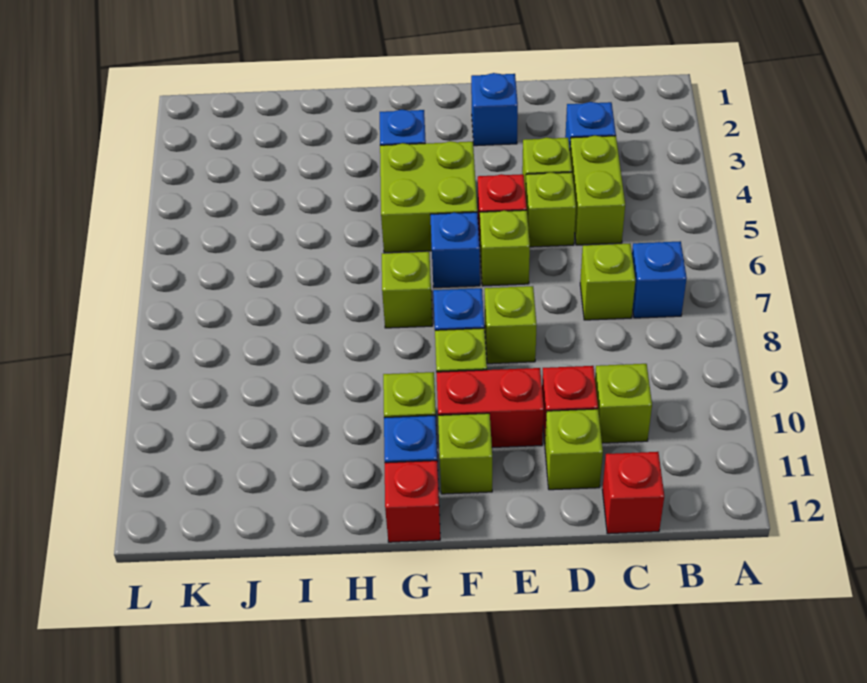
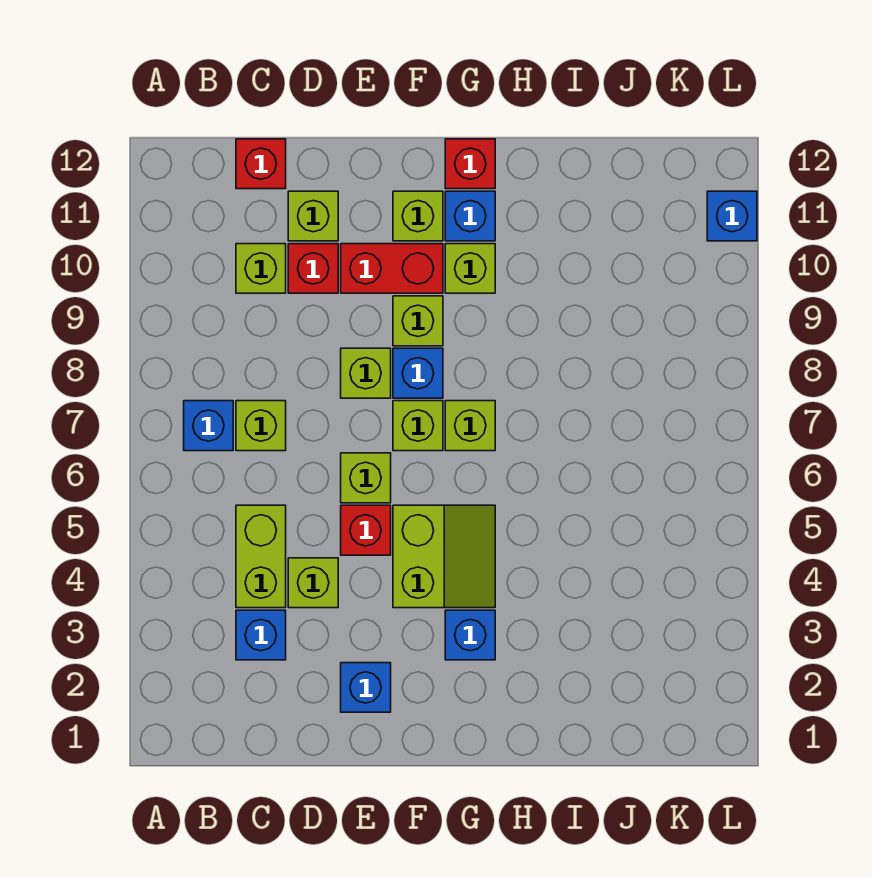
lime 1x1 brick [526,172,576,247] -> lime 1x1 brick moved to [393,401,443,451]
lime 2x2 brick [380,141,477,253] -> lime 2x2 slope [393,505,495,608]
blue 1x1 brick [430,212,480,288] -> blue 1x1 brick moved to [707,191,757,241]

